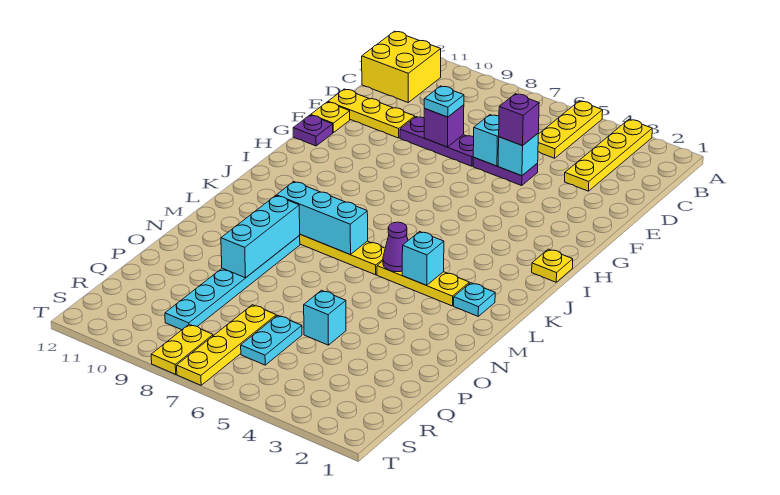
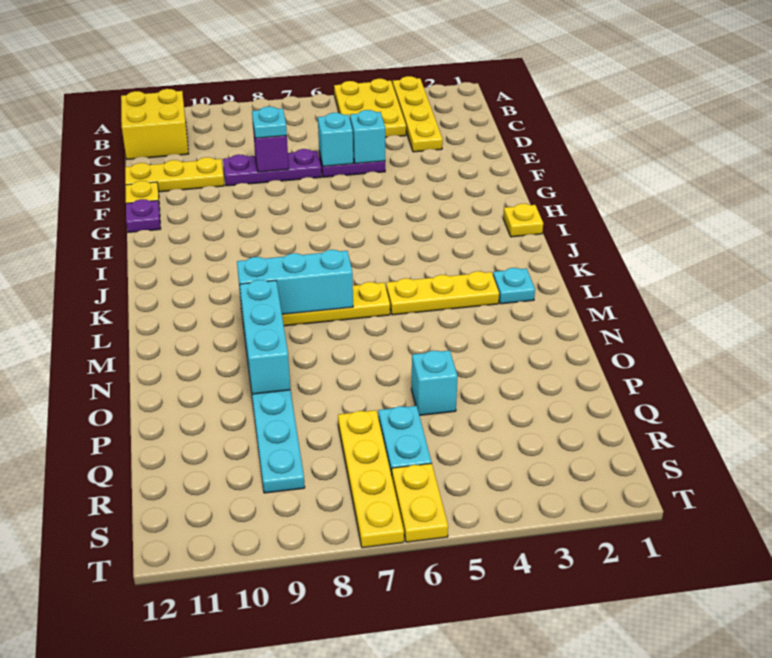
yellow 1x3 plate [538,101,603,158] -> yellow 2x3 plate [334,79,406,137]
purple 1x1 brick [499,94,539,146] -> none
cyan 1x1 brick [402,232,444,285] -> none
purple 1x1 cone [383,222,408,272] -> none
yellow 1x2 plate [151,324,213,374] -> yellow 1x2 plate moved to [392,463,448,542]

